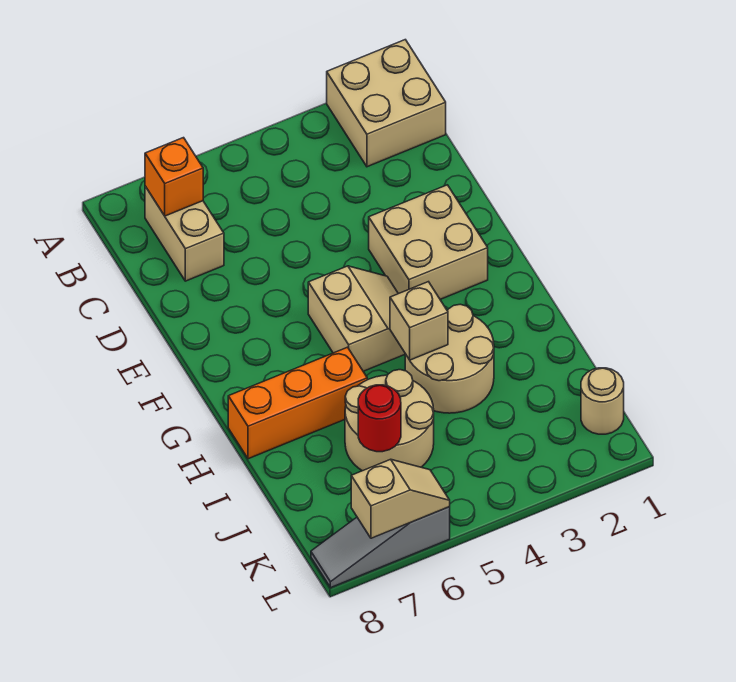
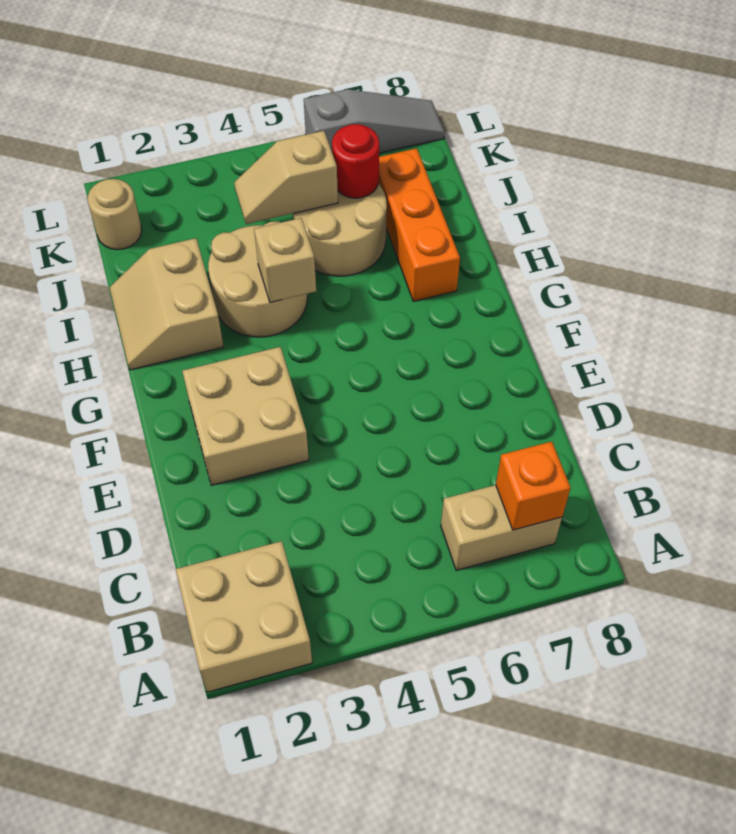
tan 1x2 brick [145,186,224,281] -> tan 1x2 brick turned to [441,485,562,570]
tan 2x2 slope [308,266,405,371] -> tan 2x2 slope moved to [110,238,224,370]
orange 1x3 brick [228,347,367,459] -> orange 1x3 brick turned to [378,148,460,301]
tan 1x2 slope [351,459,450,538] -> tan 1x2 slope moved to [234,131,338,224]

